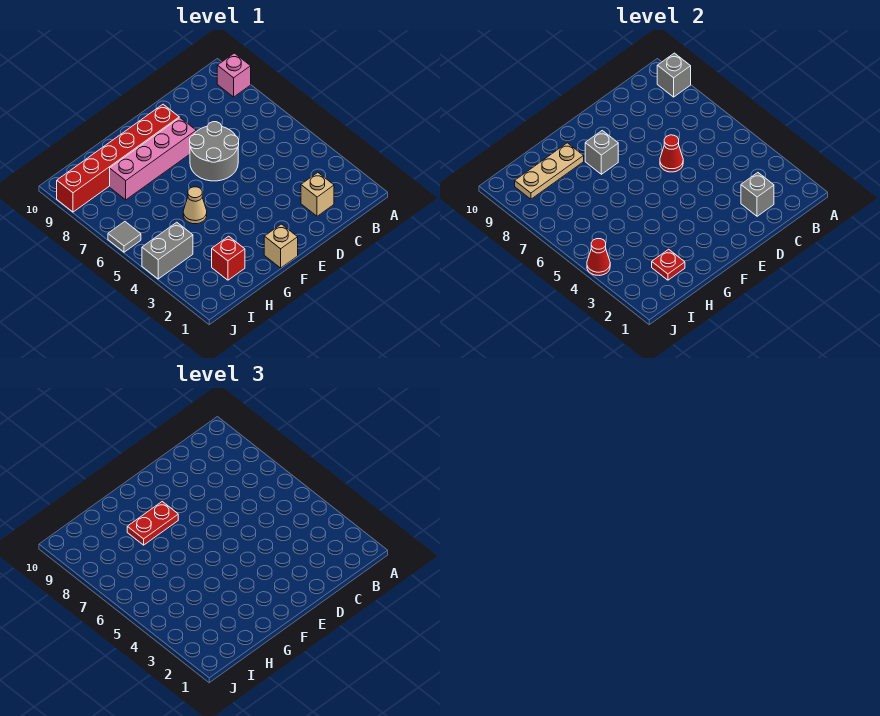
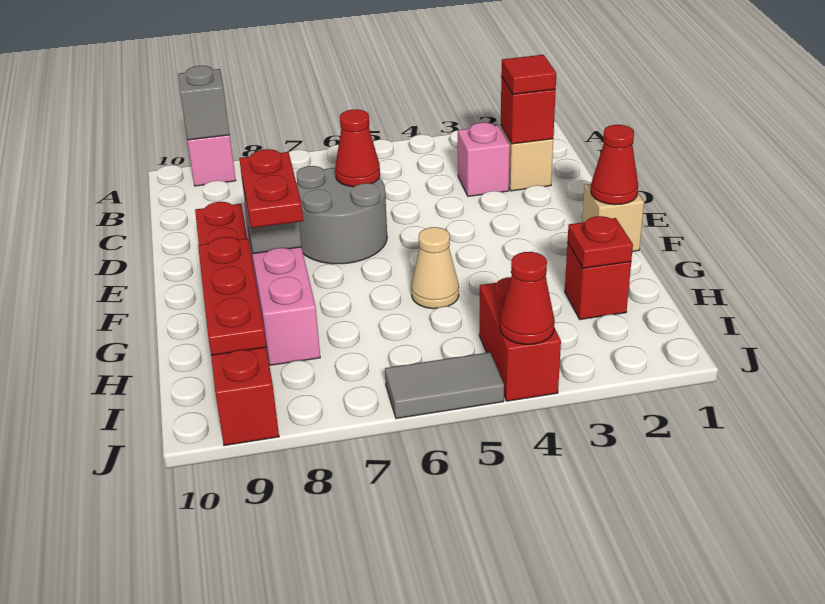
grey 1x1 brick [741,173,774,216] -> red 1x1 brick [501,76,556,144]
none -> red 1x1 tile [501,55,556,94]
none -> pink 1x1 brick [458,123,510,196]
none -> red 1x1 cone [591,125,638,205]
tan 1x3 plate [515,143,584,199] -> red 1x3 plate [198,237,266,355]
grey 1x2 brick [142,222,193,279] -> red 1x2 brick [479,277,561,401]
grey 1x1 tile [108,222,141,252] -> grey 1x2 tile [385,352,504,419]

